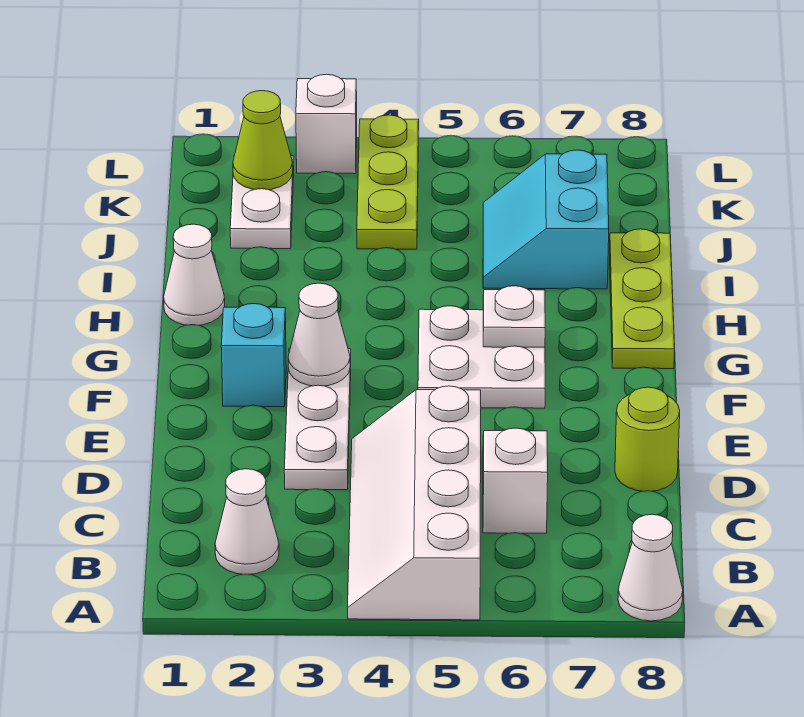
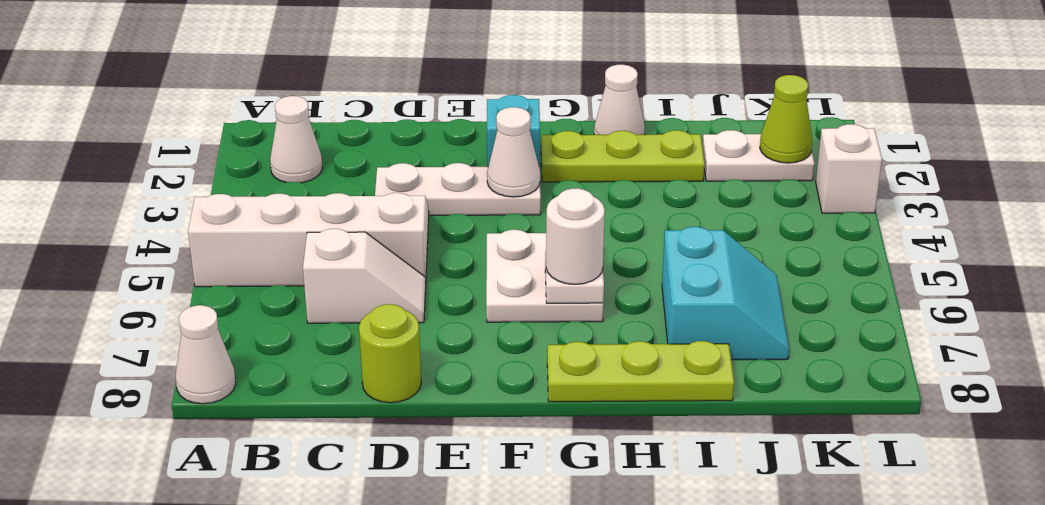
none -> white 1x1 round brick [546,188,605,284]
cyan 2x2 slope [483,150,609,289] -> cyan 2x2 slope turned to [662,227,789,360]
lime 1x3 plate [357,115,419,249] -> lime 1x3 plate moved to [541,130,705,182]

